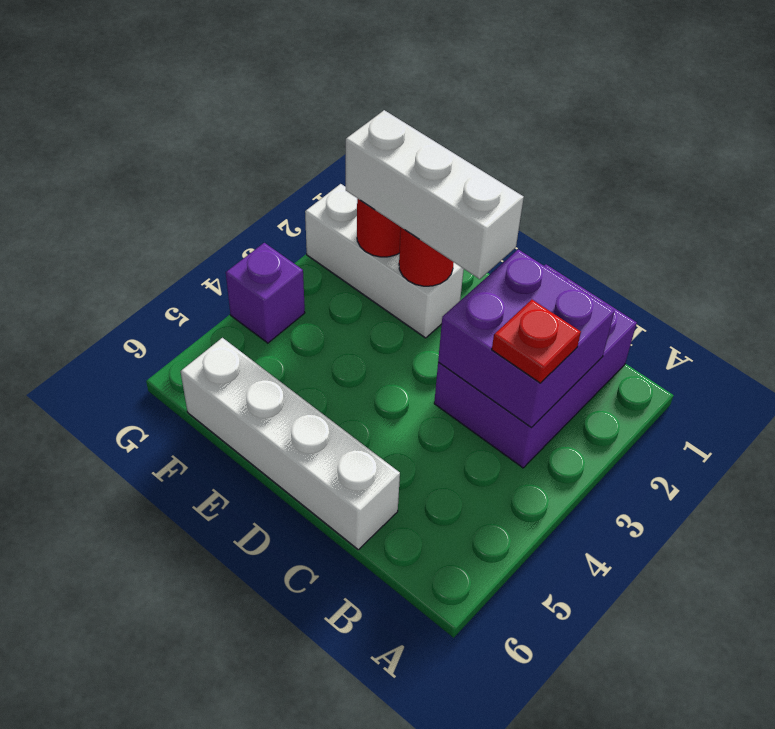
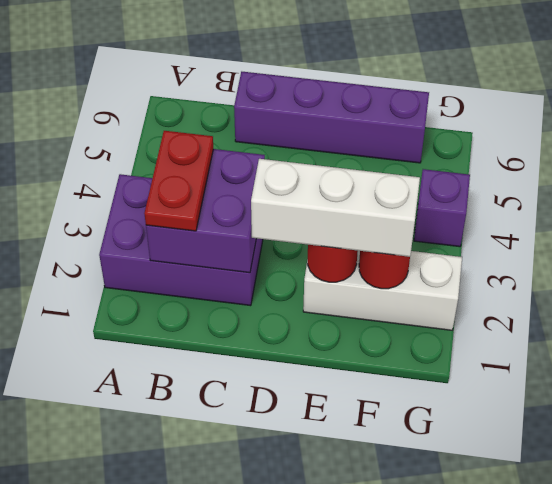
purple 2x3 brick [434,265,637,468] -> purple 2x3 brick turned to [99,174,263,306]
red 1x1 plate [492,300,581,383] -> red 1x2 plate [144,131,213,231]
white 1x4 brick [181,338,400,550] -> purple 1x4 brick [234,72,429,163]

